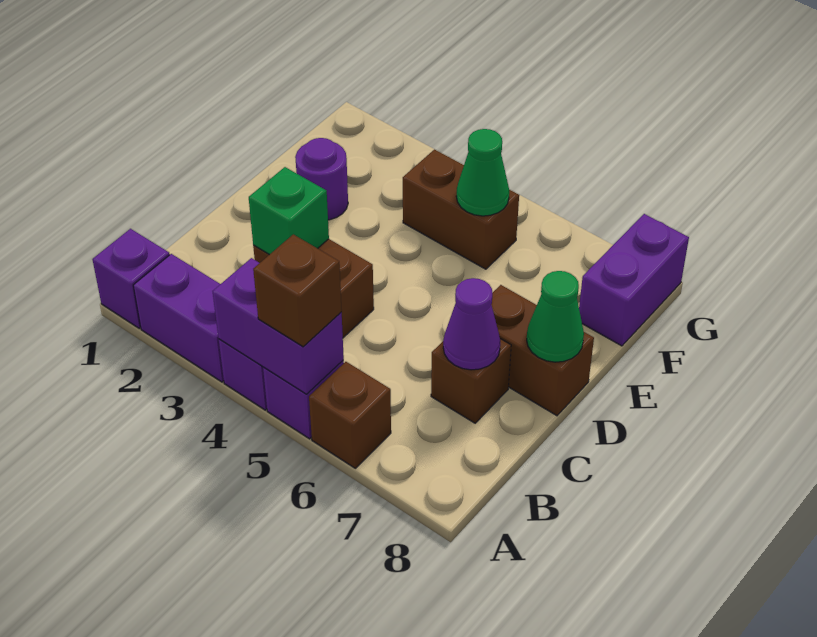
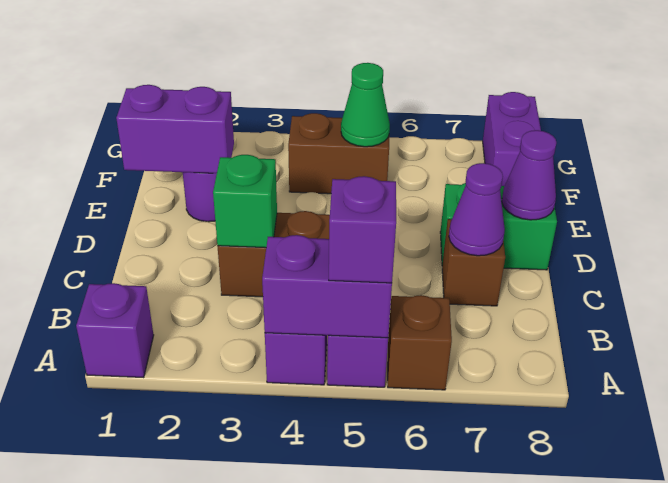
purple 1x2 brick [133,254,224,382] -> purple 1x2 brick moved to [116,85,234,173]
brown 1x1 brick [253,234,342,347] -> purple 1x1 brick [329,176,396,283]
brown 1x2 brick [491,285,594,416] -> green 1x2 brick [440,183,557,270]
green 1x1 cone [527,271,584,362] -> purple 1x1 cone [502,130,556,220]

